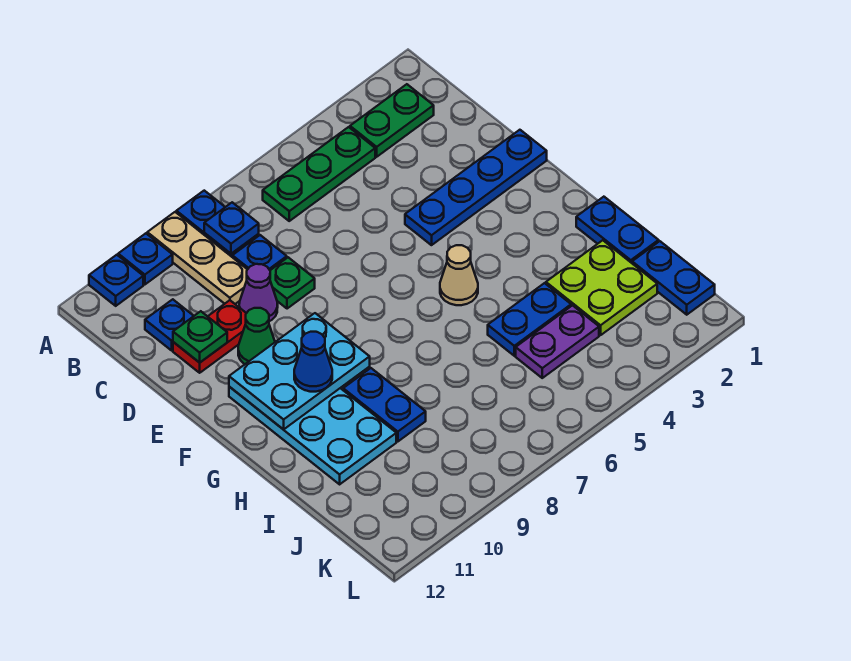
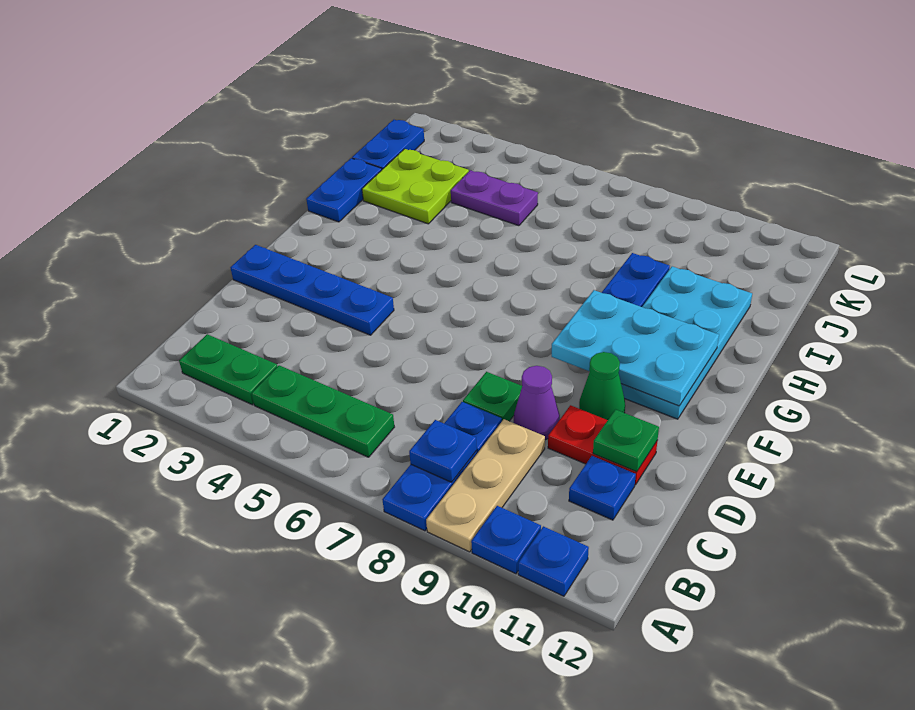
tan 1x1 cone [440,245,478,305] -> none
blue 1x1 cone [294,332,332,392] -> none
blue 1x2 plate [488,283,571,356] -> none

